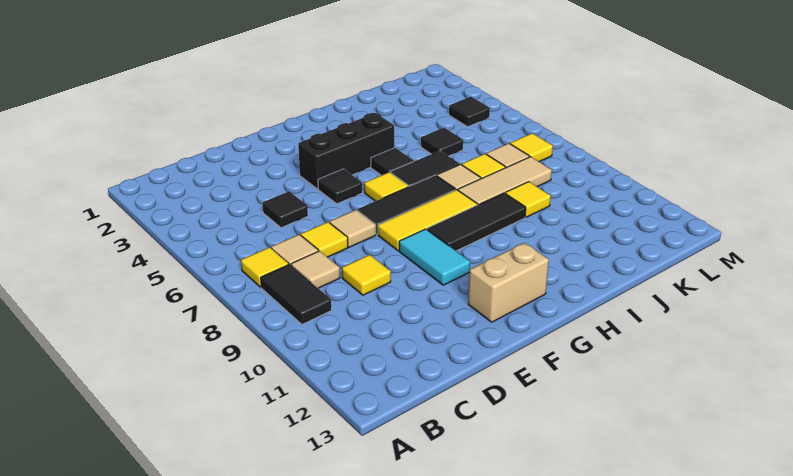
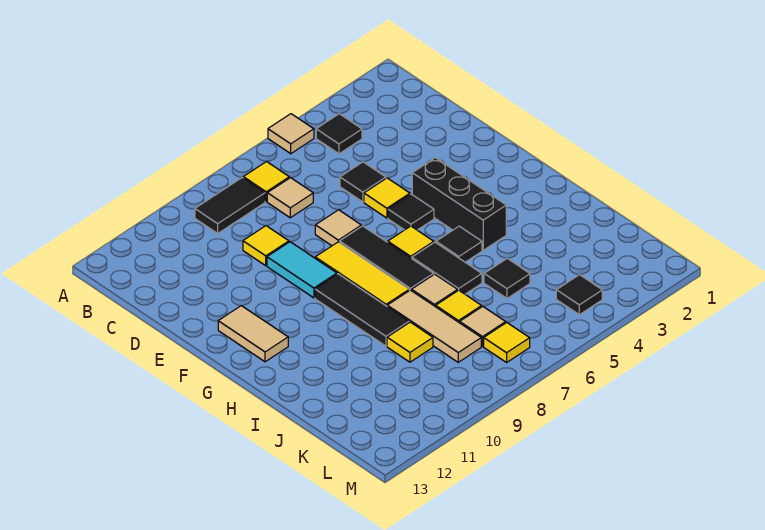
none -> black 1x1 tile [316,114,362,154]
tan 1x1 tile [291,251,340,288] -> tan 1x1 tile moved to [268,114,314,154]
yellow 1x1 tile [301,222,348,257] -> yellow 1x1 tile moved to [364,178,410,218]
cyan 1x2 tile [399,229,470,285] -> cyan 1x2 tile turned to [267,242,337,298]
tan 1x2 brick [468,243,549,322] -> tan 1x2 tile [218,306,288,362]

